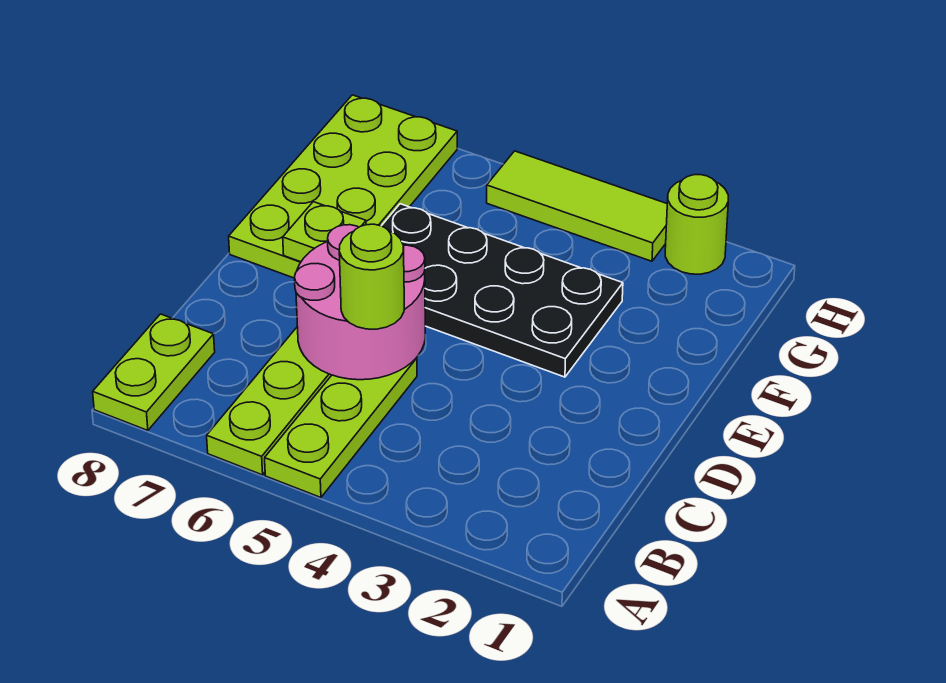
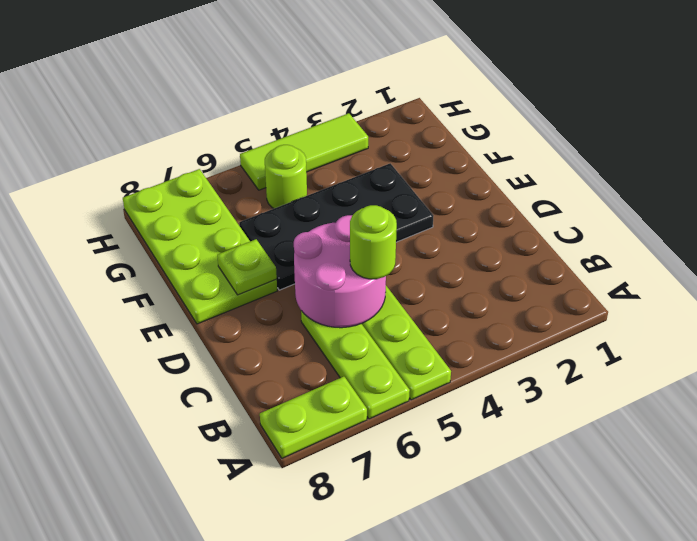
lime 1x2 plate [93,314,215,430] -> lime 1x2 plate turned to [260,377,367,458]
lime 1x1 round brick [665,175,728,274] -> lime 1x1 round brick moved to [265,145,307,209]

